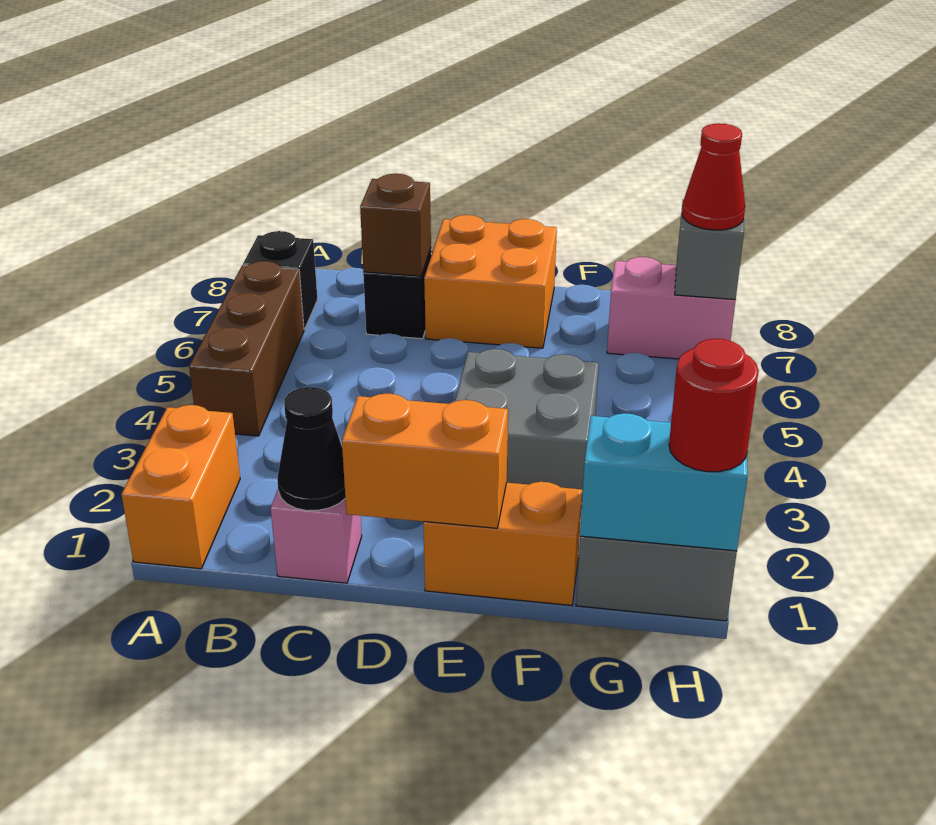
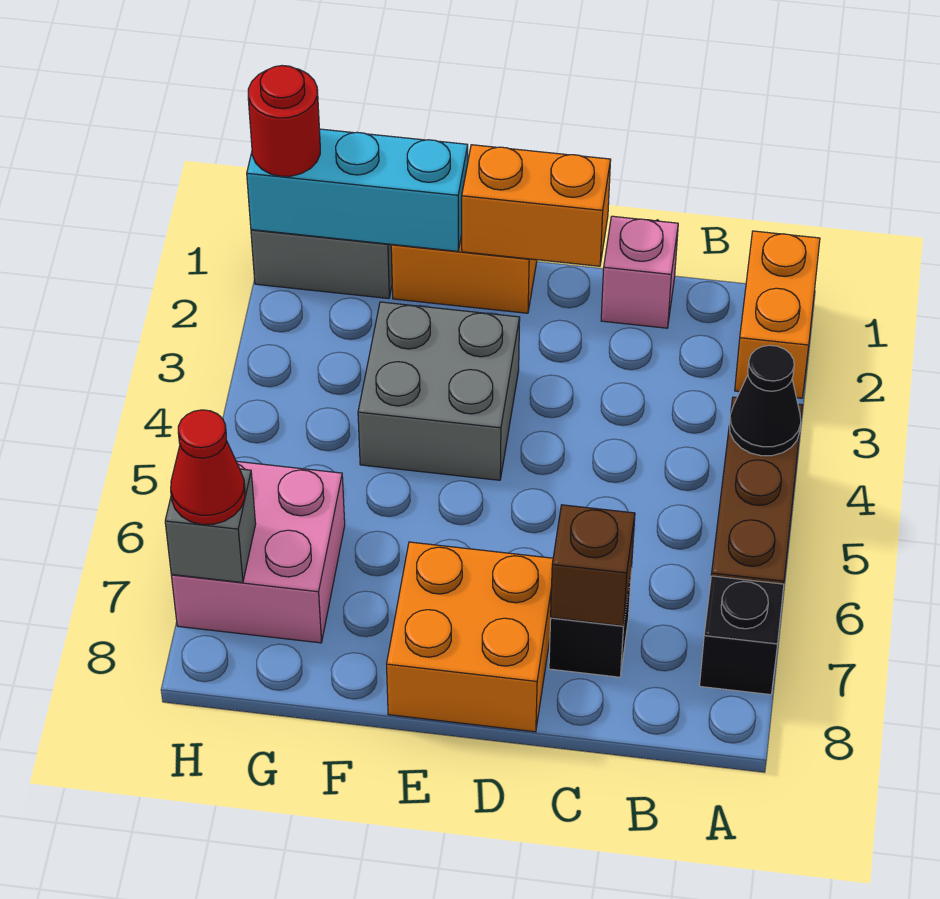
black 1x1 cone [277,387,345,511] -> black 1x1 cone moved to [729,345,801,456]
cyan 1x2 brick [580,413,748,551] -> cyan 1x3 brick [247,129,468,251]
pink 1x2 brick [607,257,736,359] -> pink 2x2 brick [171,461,345,643]

